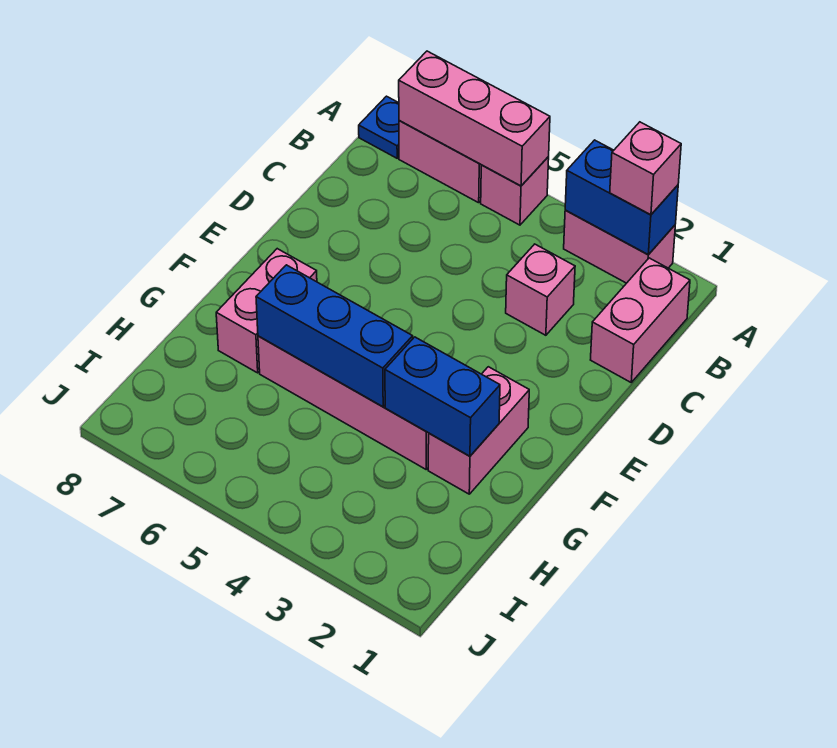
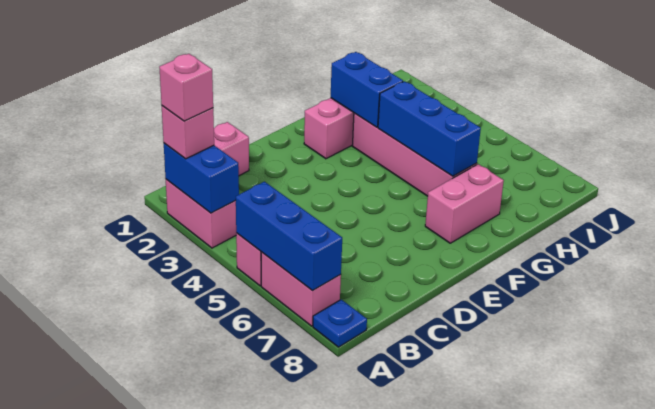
pink 1x3 brick [399,51,550,186] -> blue 1x3 brick [235,182,342,291]
pink 1x1 brick [506,244,575,335] -> pink 1x1 brick moved to [159,54,213,121]

